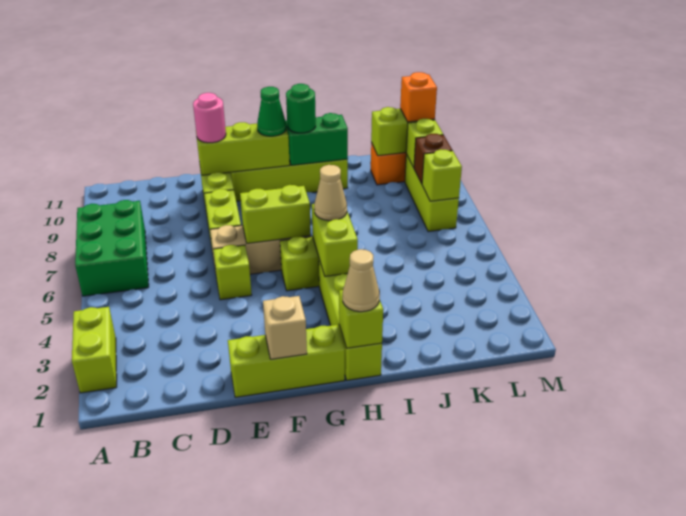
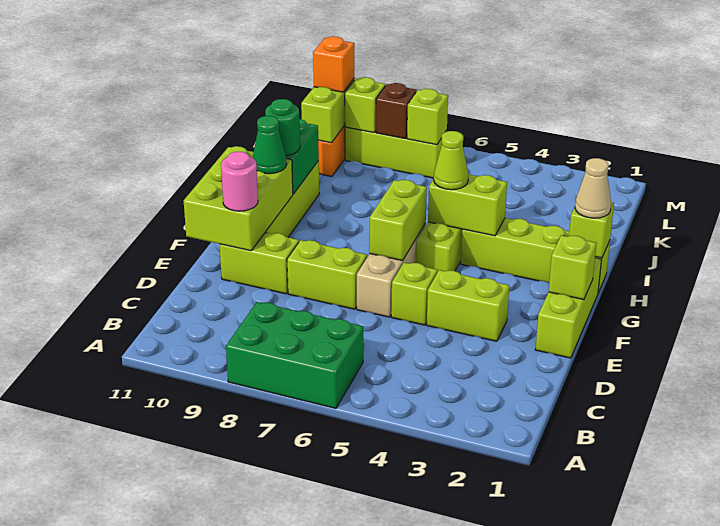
lime 1x2 brick [72,307,117,393] -> lime 1x2 brick moved to [427,270,509,341]
lime 1x3 brick [196,122,290,175] -> lime 2x3 brick [184,146,293,251]
tan 1x1 brick [263,296,307,359] -> lime 1x1 brick [549,235,596,300]
tan 1x1 cone [314,165,347,221] -> lime 1x1 cone [434,131,468,190]

